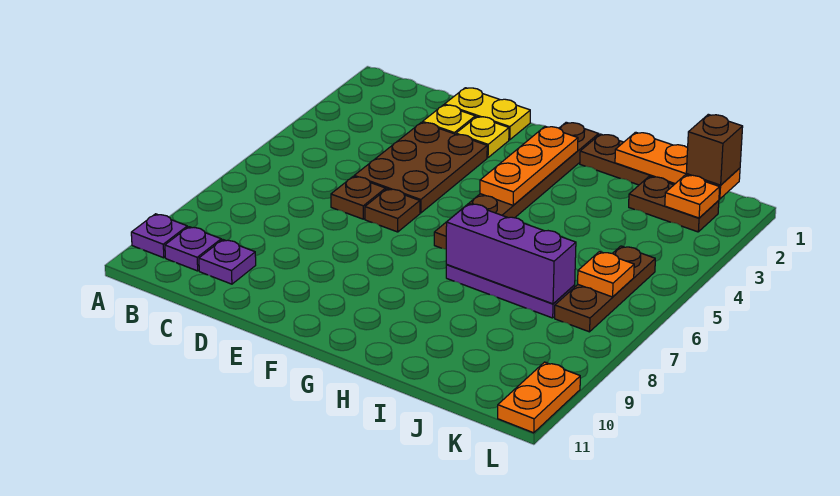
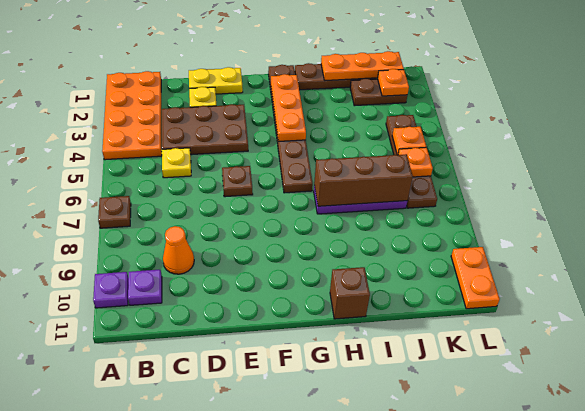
none -> orange 2x4 plate [102,71,162,160]
none -> orange 1x1 cone [163,226,194,274]
purple 1x1 plate [199,240,256,284] -> none
brown 2x3 plate [354,122,487,213] -> brown 2x3 plate turned to [162,104,248,155]
brown 1x1 plate [331,176,386,219] -> brown 1x1 plate moved to [98,196,131,228]
yellow 1x1 plate [456,117,509,158] -> yellow 1x1 plate moved to [162,148,191,178]
purple 1x3 brick [446,204,576,304] -> brown 1x3 brick [314,154,413,206]
brown 1x1 brick [686,114,743,185] -> brown 1x1 brick moved to [330,267,370,319]
brown 1x3 plate [555,246,655,332] -> brown 1x4 plate [386,115,437,208]
none -> orange 1x1 plate [392,127,426,155]

